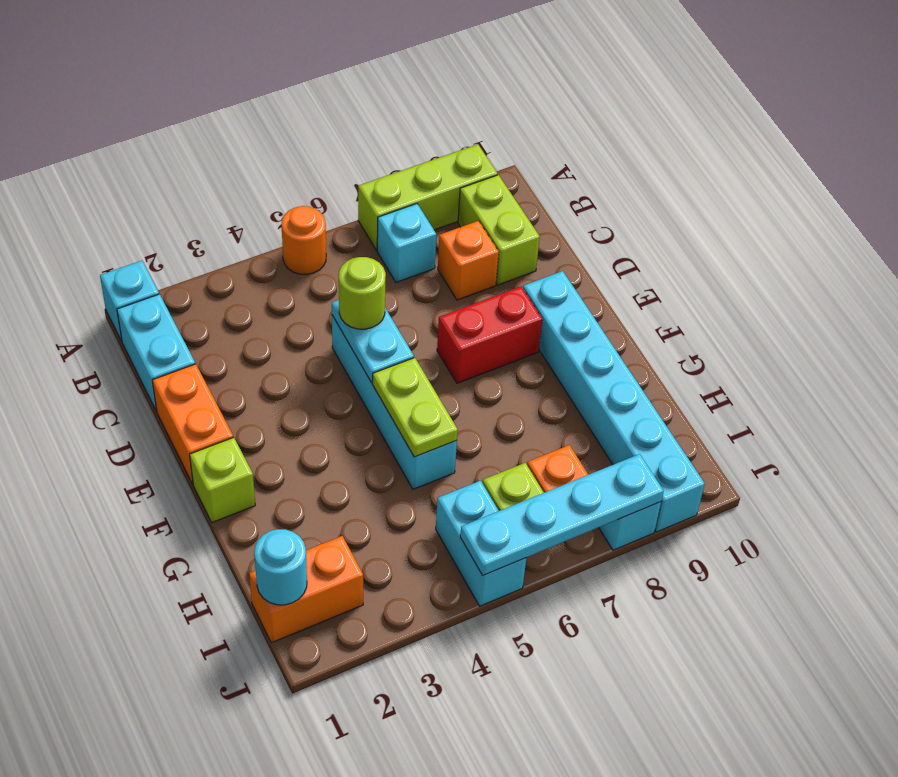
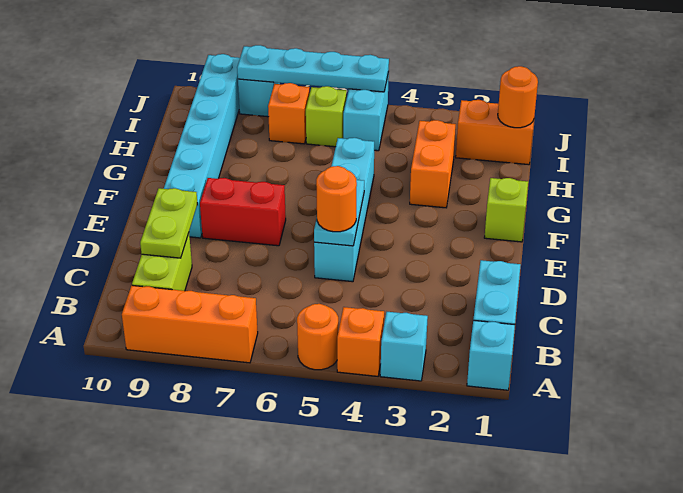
lime 1x3 brick [358,144,498,250] -> orange 1x3 brick [122,285,258,363]
cyan 1x1 brick [377,204,436,282] -> cyan 1x1 brick moved to [380,312,428,381]
orange 1x1 brick [438,221,499,300] -> orange 1x1 brick moved to [337,307,384,376]
orange 1x2 brick [152,364,233,484] -> orange 1x2 brick moved to [410,120,456,208]
lime 1x1 round brick [339,257,386,329] -> orange 1x1 round brick [316,166,357,232]
lime 1x2 plate [372,358,458,457] -> lime 1x2 plate moved to [140,188,197,258]
cyan 1x1 round brick [254,529,307,605] -> orange 1x1 round brick [498,66,538,128]

